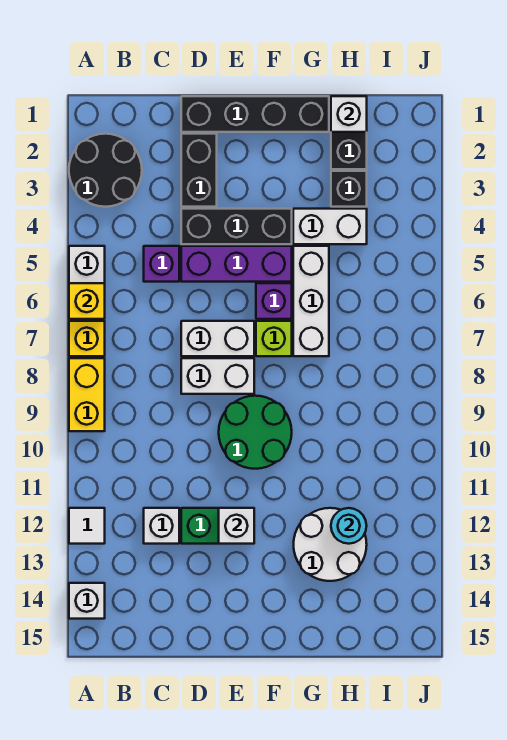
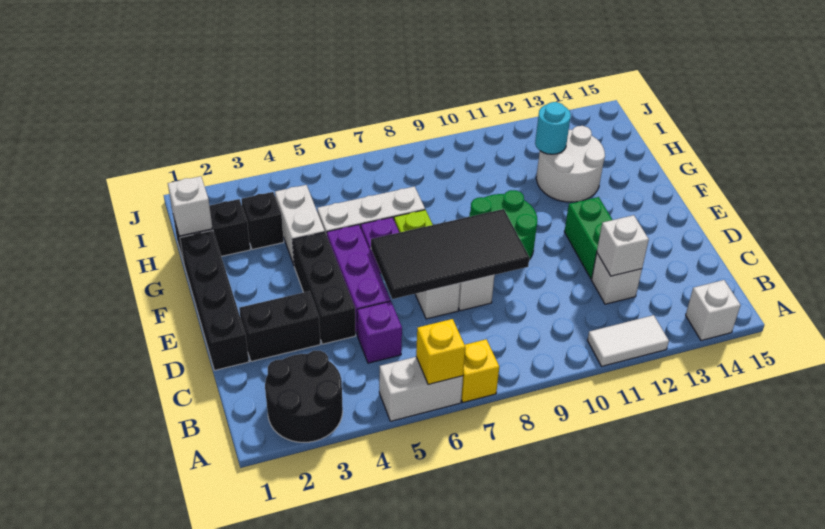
yellow 1x2 brick [69,358,105,431] -> none
white 1x1 tile [69,508,105,544] -> white 1x2 tile [587,315,669,366]
none -> black 2x4 tile [371,209,529,299]
white 1x1 brick [219,508,254,544] -> white 1x1 brick moved to [597,215,649,276]

